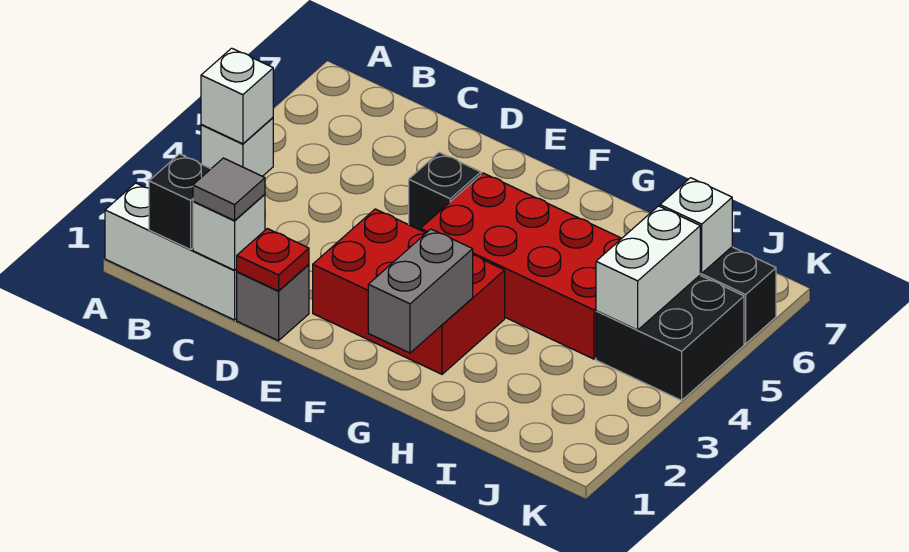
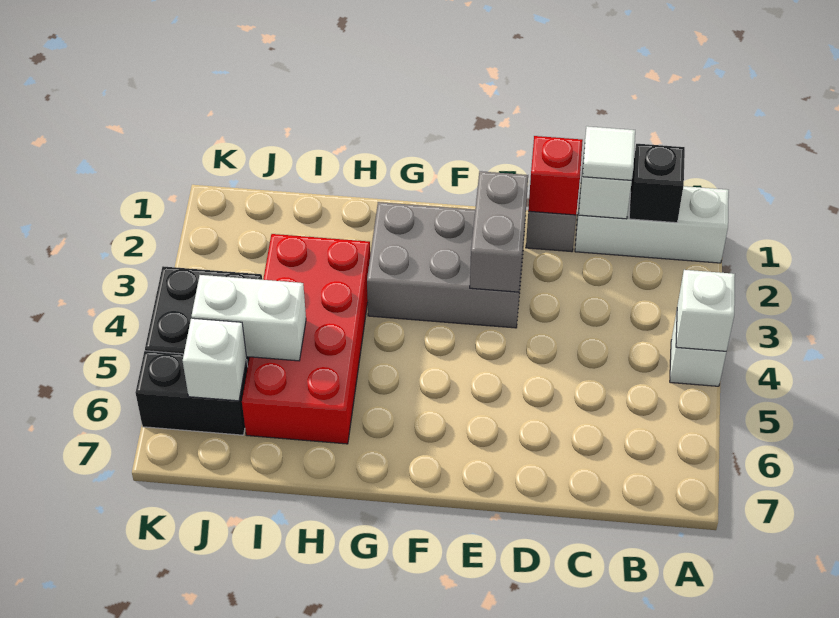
grey 1x1 tile [193,158,265,221] -> white 1x1 tile [583,126,635,180]
red 1x1 plate [237,229,309,291] -> red 1x1 brick [528,136,583,215]
red 2x3 brick [313,209,505,374] -> grey 2x3 brick [367,202,525,328]
black 1x1 brick [409,152,481,230] -> none
red 2x4 brick [421,173,622,359] -> red 2x4 brick turned to [242,234,370,444]
grey 1x2 brick [368,229,473,353] -> grey 1x2 brick moved to [470,171,528,292]
white 1x2 brick [596,206,700,330] -> white 1x2 brick turned to [191,275,306,361]

